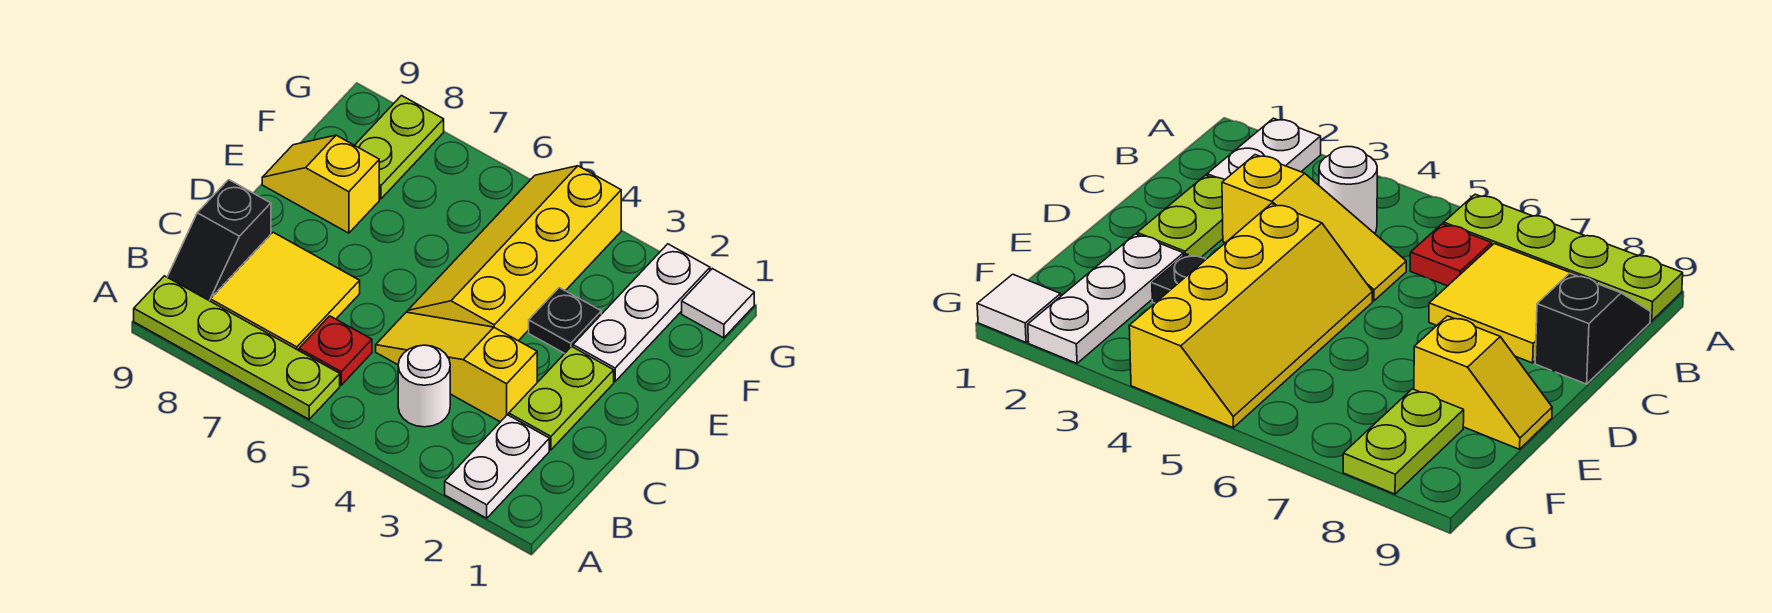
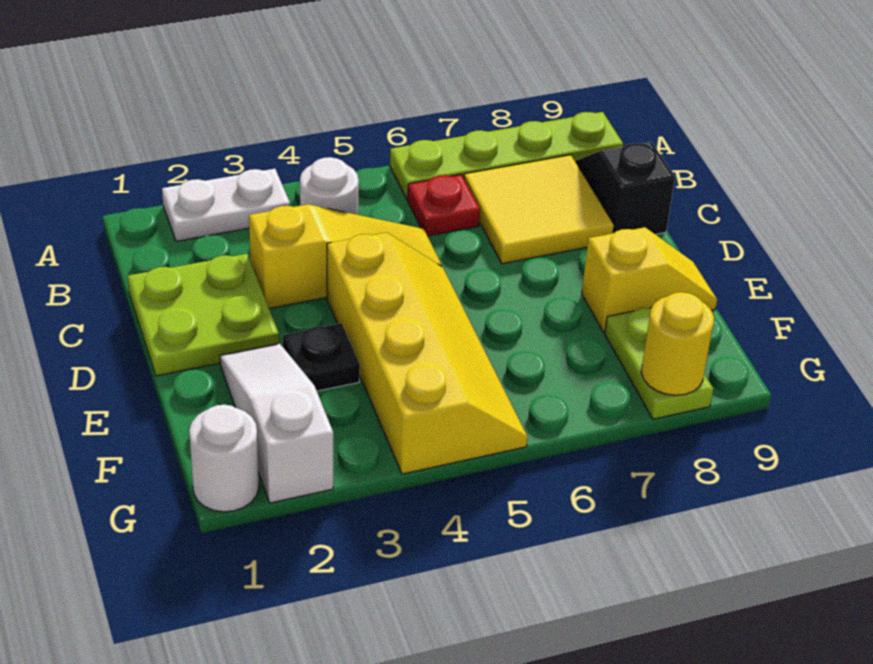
white 1x2 plate [445,415,549,518] -> white 1x2 plate turned to [162,169,290,241]
lime 1x2 plate [509,347,614,450] -> lime 2x2 plate [128,254,279,376]
white 1x3 plate [573,244,710,381] -> white 1x3 slope [220,343,333,503]
white 1x1 tile [682,269,754,338] -> white 1x1 round brick [189,405,259,512]
none -> yellow 1x1 round brick [641,292,714,395]

